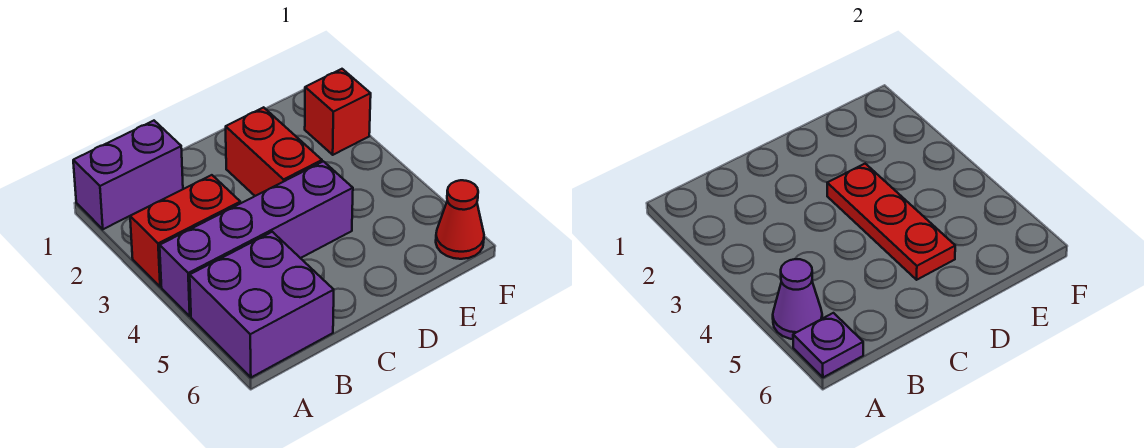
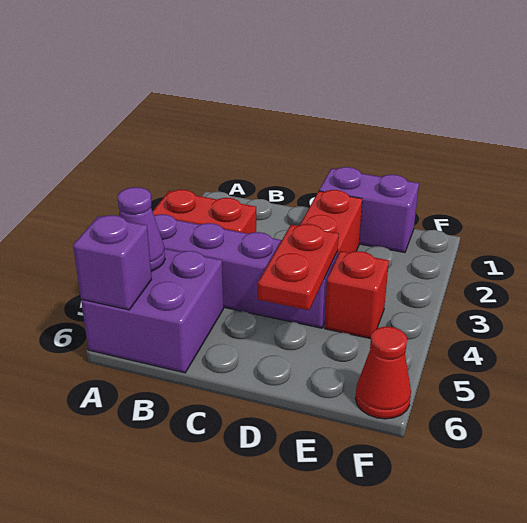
purple 1x2 brick [73,121,183,229] -> purple 1x2 brick moved to [319,167,419,253]
purple 1x1 plate [793,313,863,377] -> purple 1x1 brick [73,215,152,310]
red 1x3 plate [827,164,955,280] -> red 1x2 plate [258,224,339,310]
red 1x1 brick [305,69,371,155] -> red 1x1 brick moved to [325,251,389,339]

